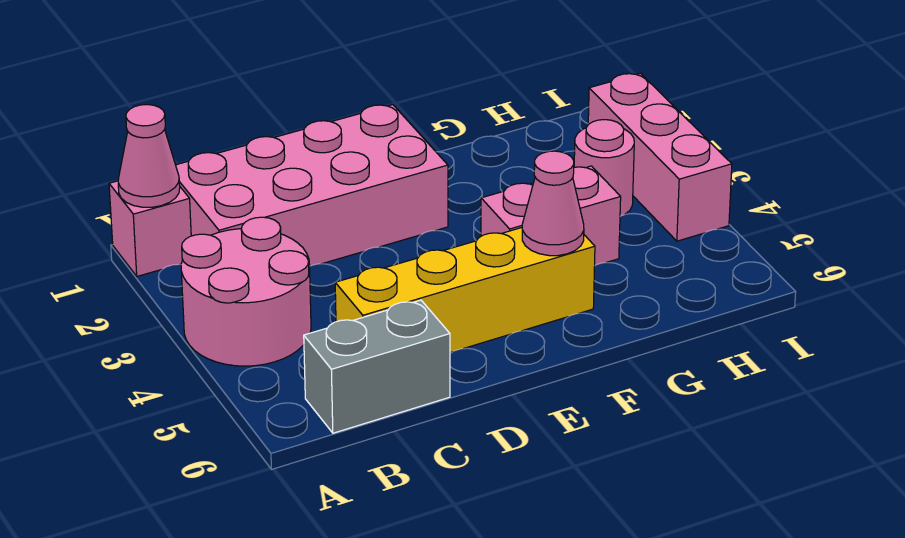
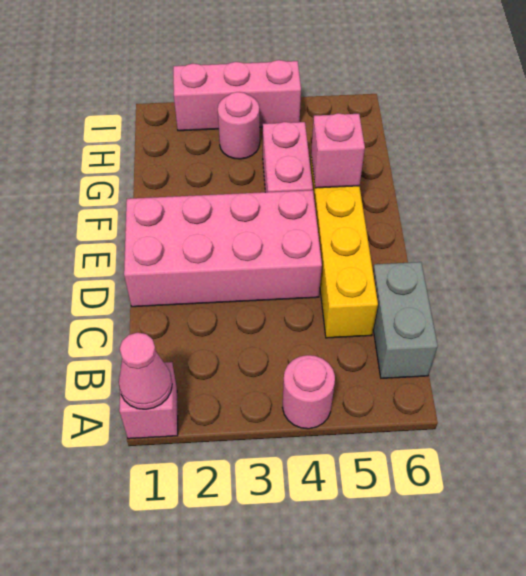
pink 2x2 round brick [181,217,311,366] -> pink 1x1 round brick [283,355,335,429]
pink 2x4 brick [176,105,448,266] -> pink 2x4 brick turned to [124,190,322,307]
pink 1x1 cone [522,151,584,256] -> pink 1x1 brick [311,113,365,188]

